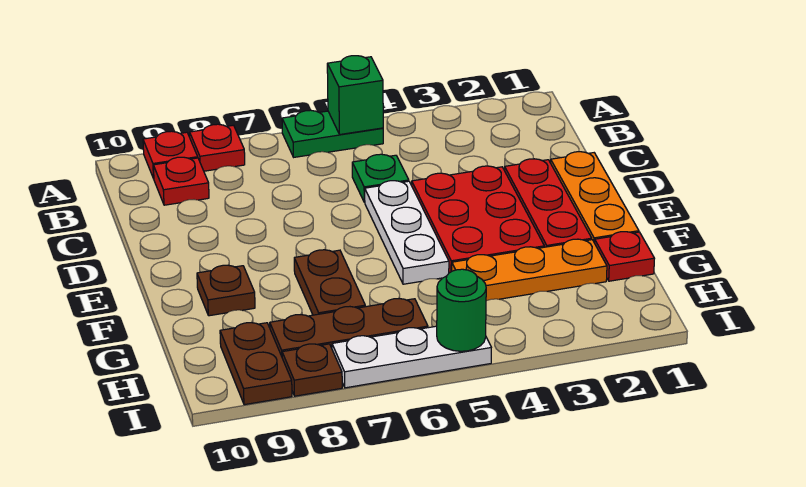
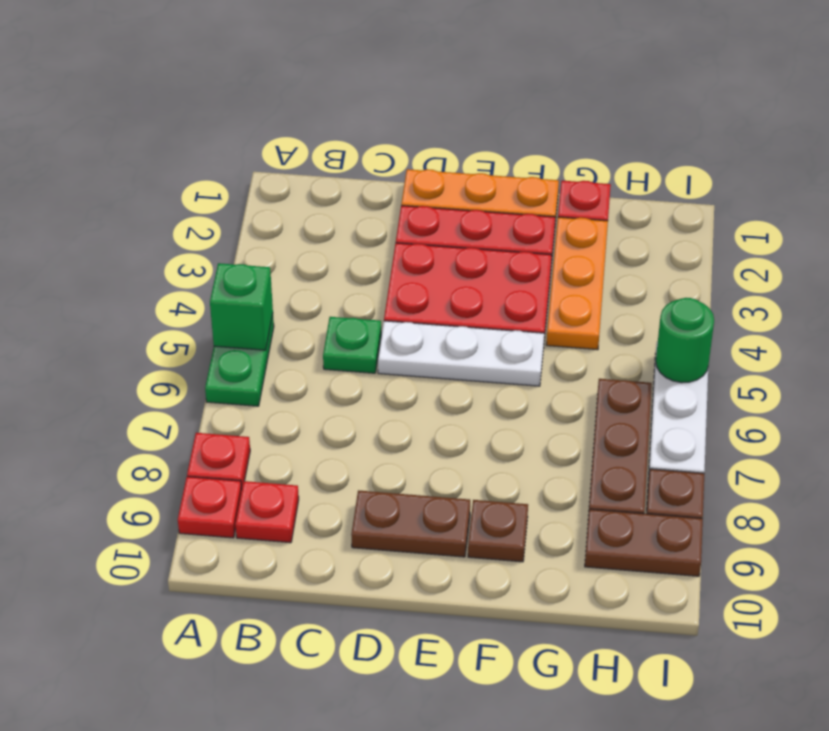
brown 1x2 plate [294,250,365,315] -> brown 1x2 plate moved to [351,490,470,557]

